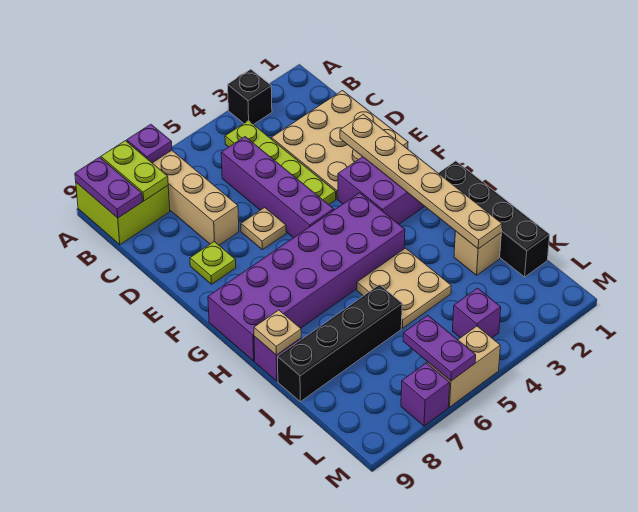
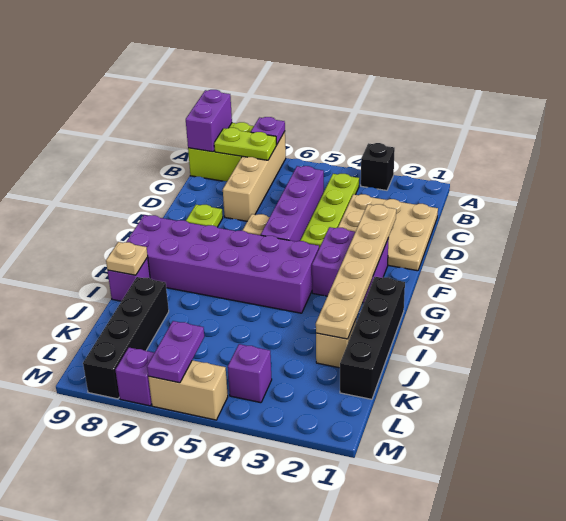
lime 1x2 plate [101,141,168,201] -> lime 1x2 plate turned to [214,128,277,160]
purple 1x2 plate [75,157,143,218] -> purple 1x2 brick [186,90,232,152]
tan 2x2 plate [357,248,451,328] -> none
black 1x4 brick [278,285,402,402] -> black 1x4 brick turned to [83,277,169,399]

